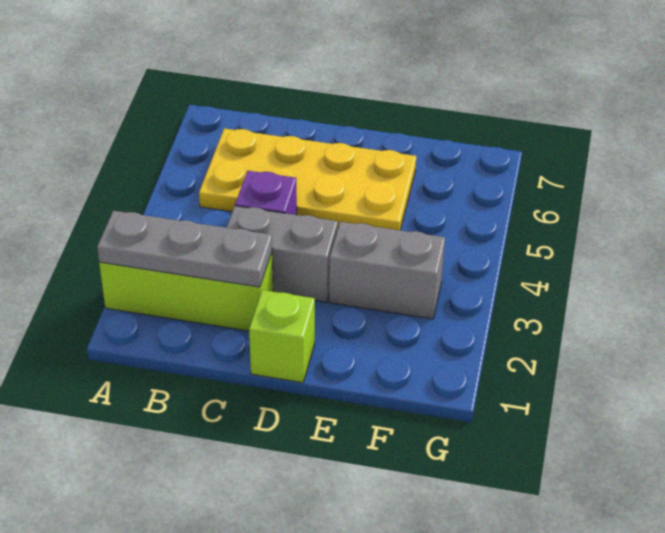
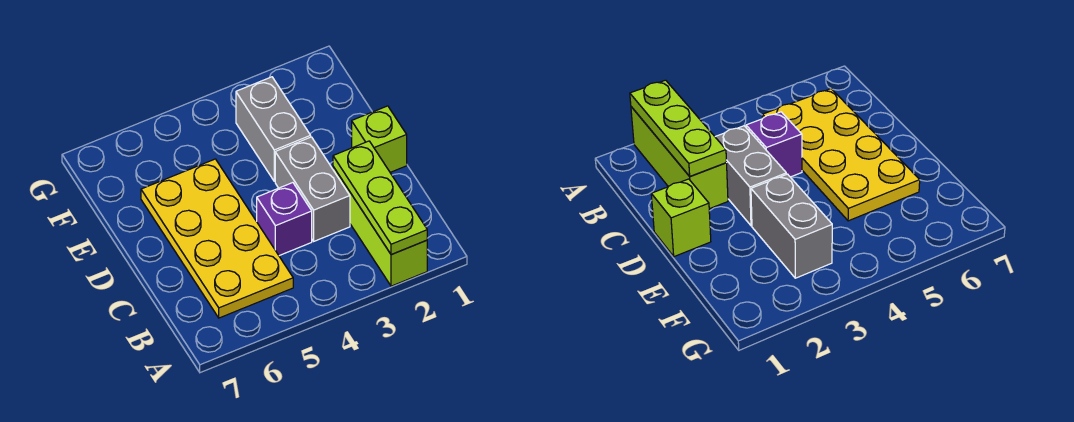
grey 1x3 plate [97,211,272,287] -> lime 1x3 plate [333,141,427,255]

